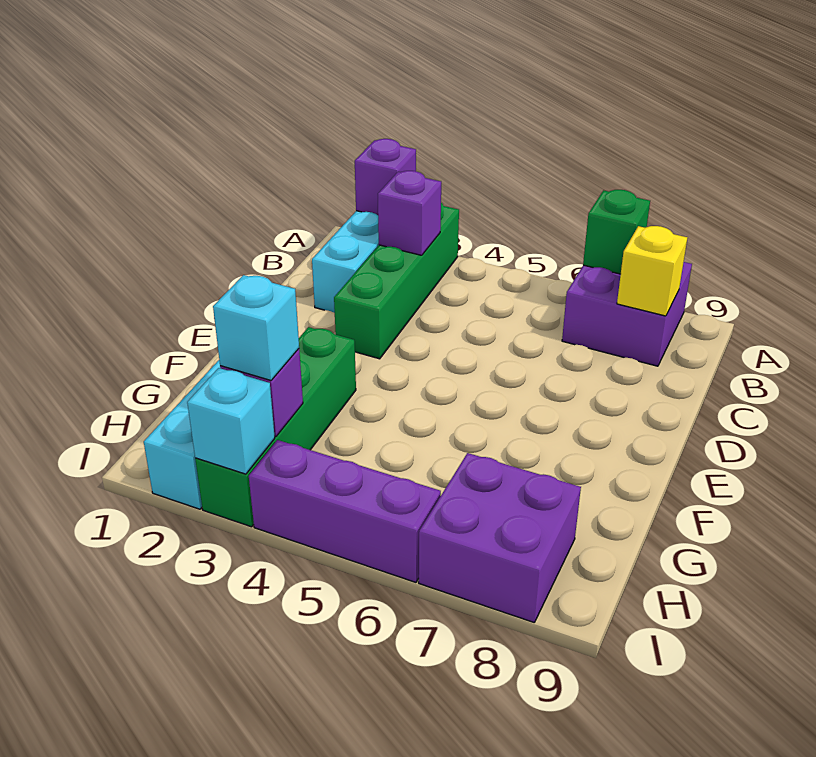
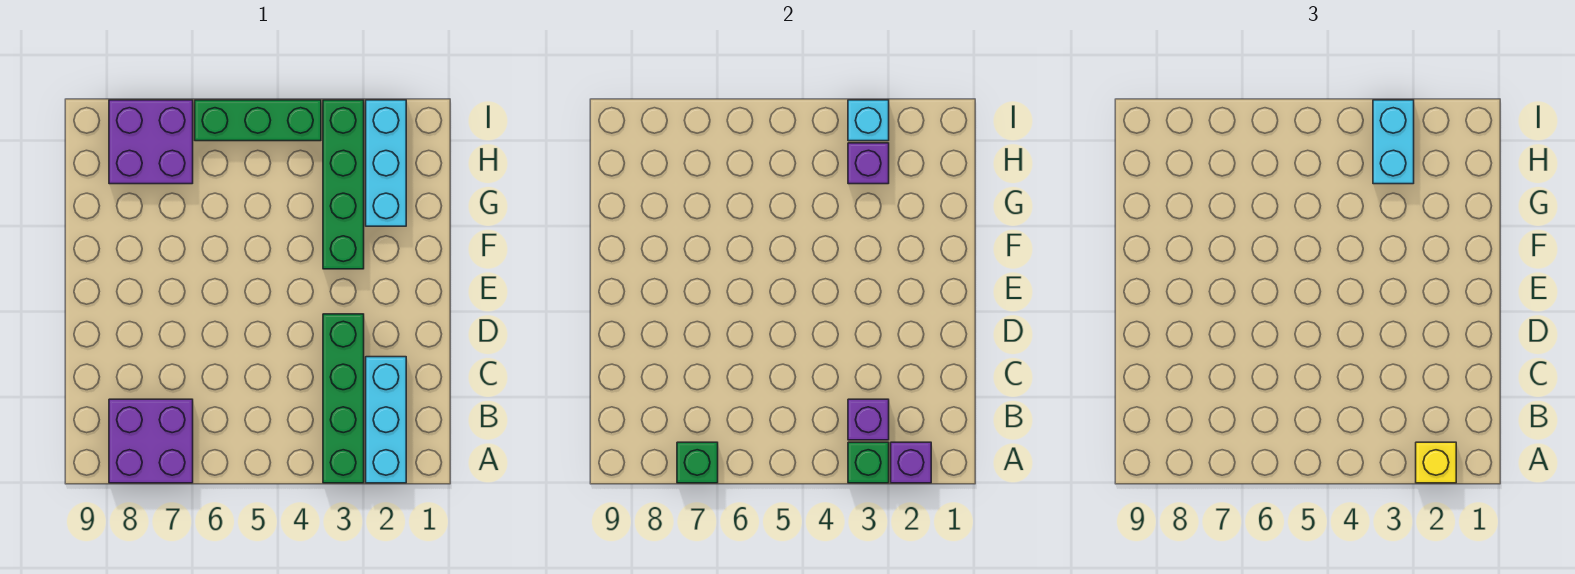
none -> green 1x1 brick [848,442,889,483]
yellow 1x1 brick [617,226,687,316] -> yellow 1x1 brick moved to [1416,442,1456,483]
cyan 1x1 brick [213,275,299,380] -> cyan 1x2 brick [1373,100,1414,184]
purple 1x3 brick [249,440,441,582] -> green 1x3 brick [195,100,321,141]

